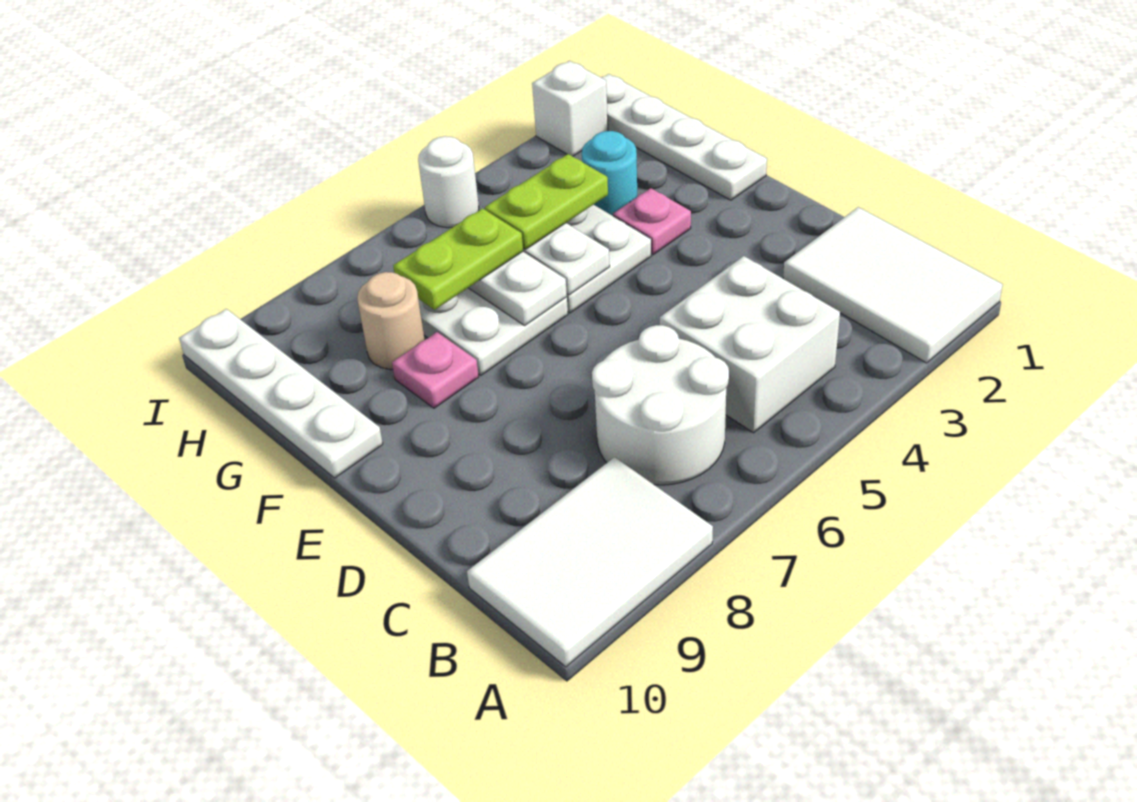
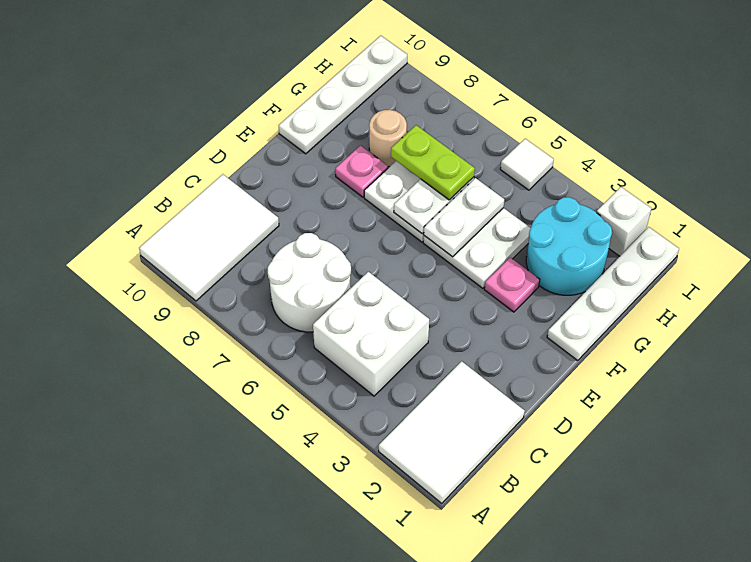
white 2x3 tile [467,457,713,667] -> white 2x3 tile turned to [139,174,279,301]
cyan 1x1 round brick [582,131,637,216] -> cyan 2x2 round brick [526,197,612,295]
lime 1x2 plate [485,154,608,249] -> none
white 1x1 round brick [418,136,479,228] -> white 1x1 tile [500,139,554,190]

